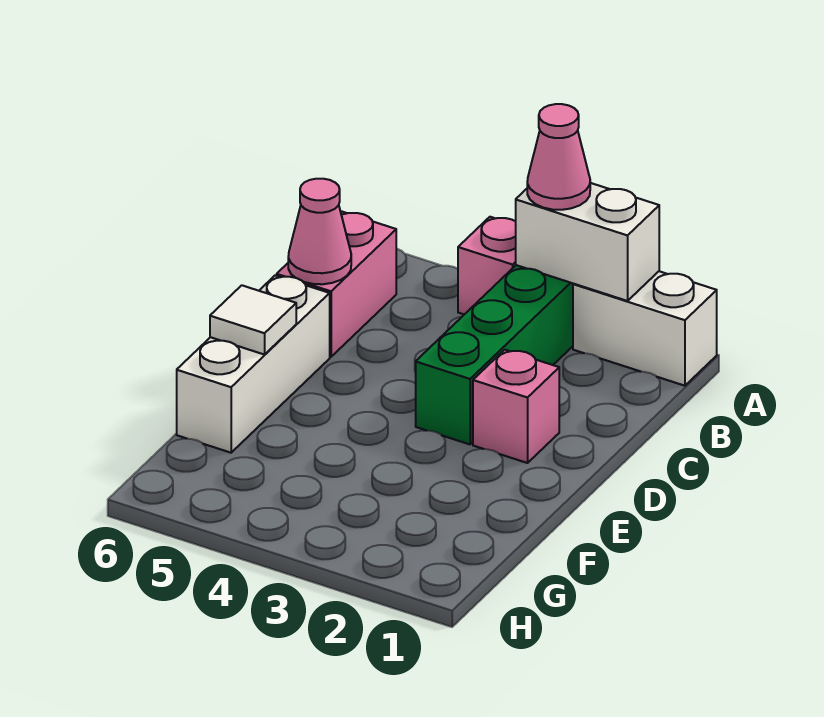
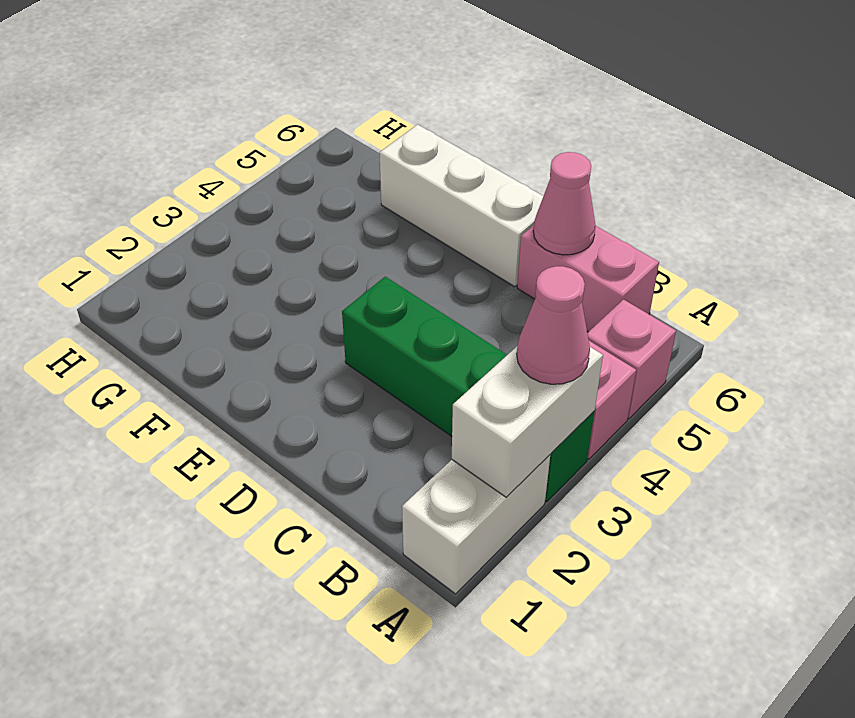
pink 1x1 brick [473,350,559,463] -> pink 1x1 brick moved to [587,300,676,419]
white 1x1 tile [210,285,296,355] -> none

